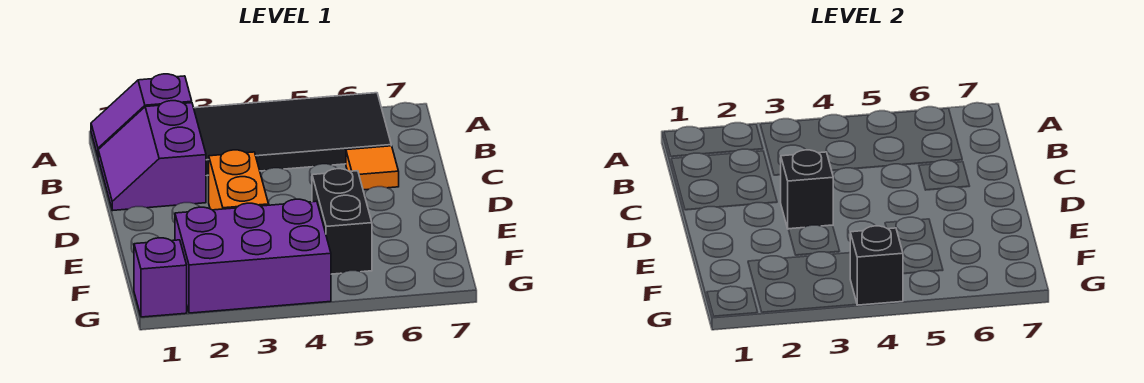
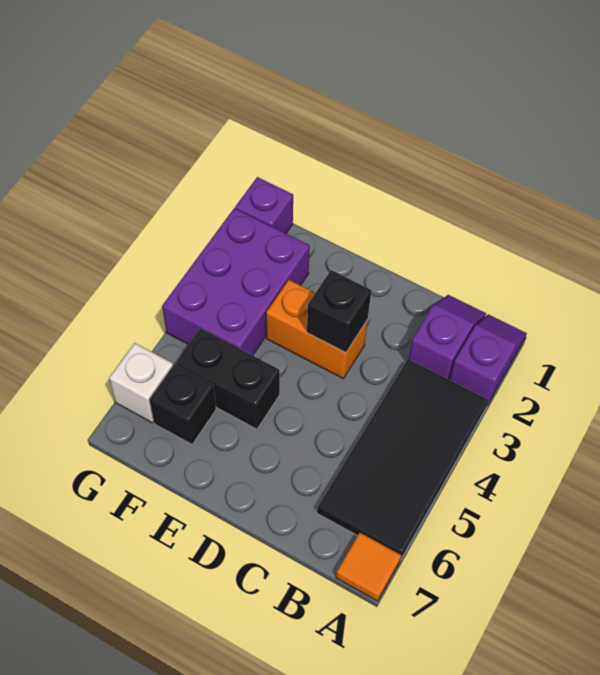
purple 2x2 slope [98,101,206,211] -> purple 1x2 slope [409,295,486,379]
orange 1x1 tile [346,146,399,190] -> orange 1x1 tile moved to [336,533,401,601]
black 1x1 brick [850,226,903,305] -> black 1x1 brick moved to [150,365,216,444]
none -> white 1x1 brick [109,343,173,423]

